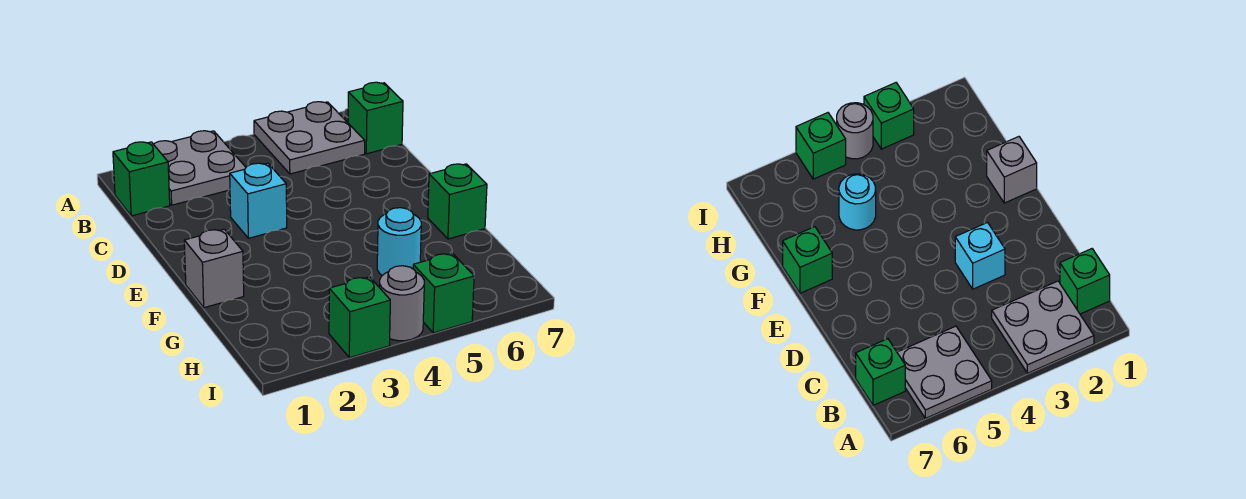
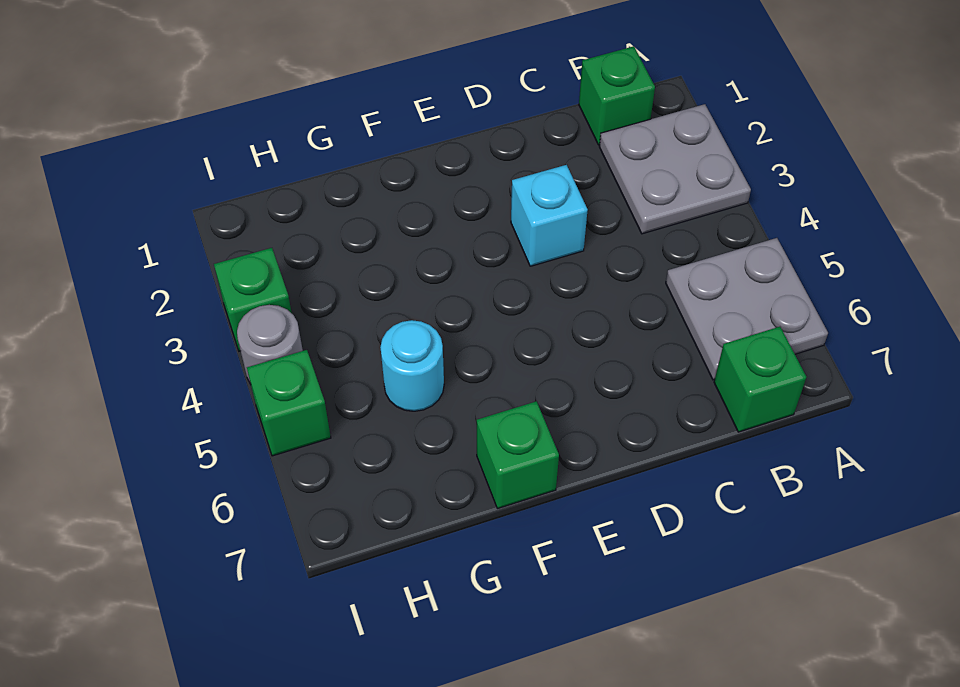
grey 1x1 brick [184,229,244,308] -> none

